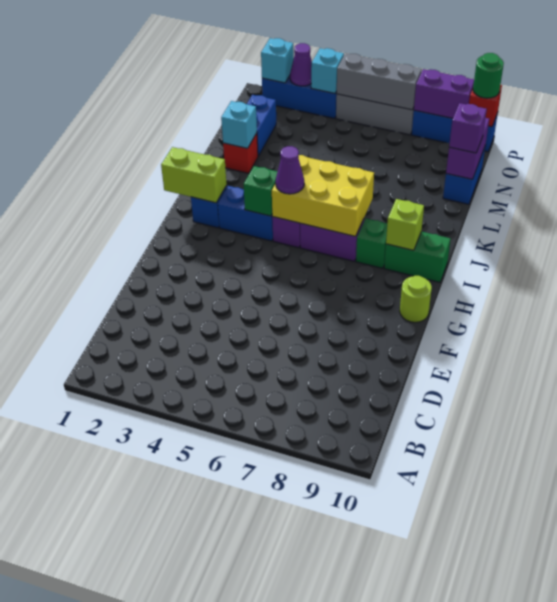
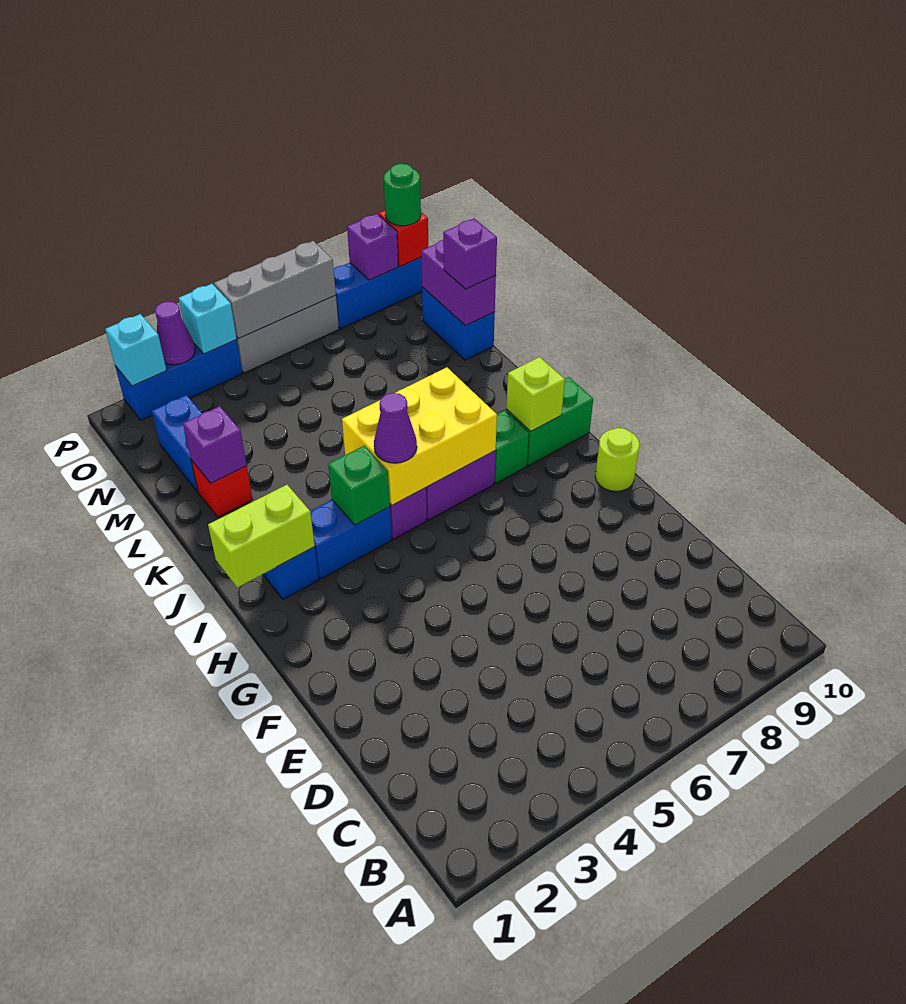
cyan 1x1 brick [221,101,257,148] -> purple 1x1 brick [183,406,247,483]
purple 1x2 brick [414,69,474,118] -> purple 1x1 brick [347,214,398,280]

